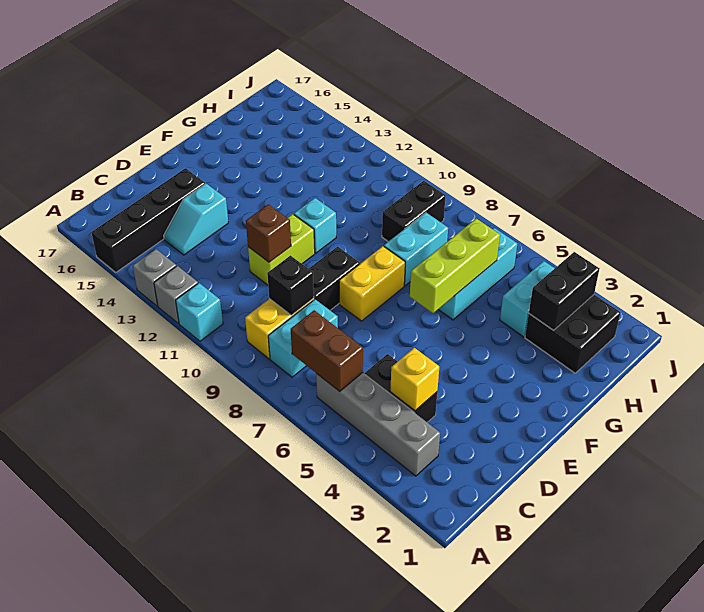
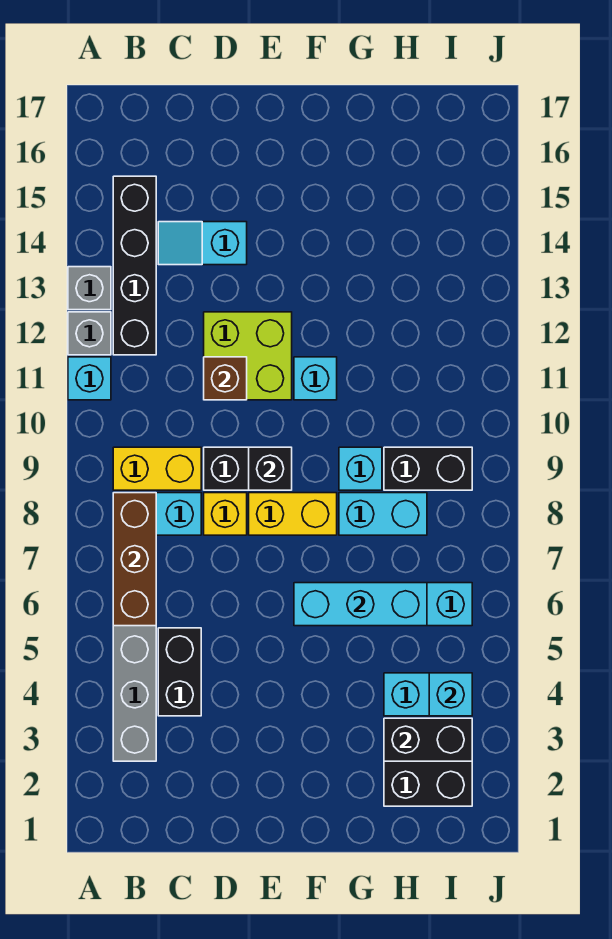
black 1x4 brick [91,168,205,272] -> black 1x4 brick turned to [113,176,156,355]
brown 1x2 brick [291,310,363,391] -> brown 1x3 brick [113,493,156,626]
yellow 1x1 brick [390,348,439,411] -> yellow 1x1 brick moved to [204,493,247,535]
black 1x1 brick [267,256,314,315] -> black 1x1 brick moved to [249,447,292,490]
lime 1x2 brick [248,214,315,285] -> lime 2x2 brick [204,312,292,400]
lime 1x3 brick [410,219,500,313] -> cyan 1x3 brick [294,583,427,626]
none -> cyan 1x1 brick [339,447,382,490]
none -> cyan 1x1 brick [429,673,472,716]

